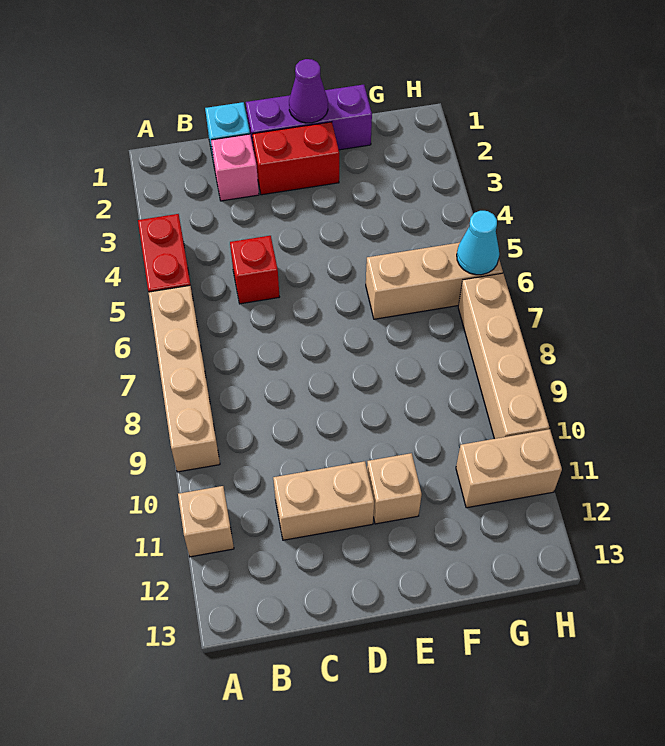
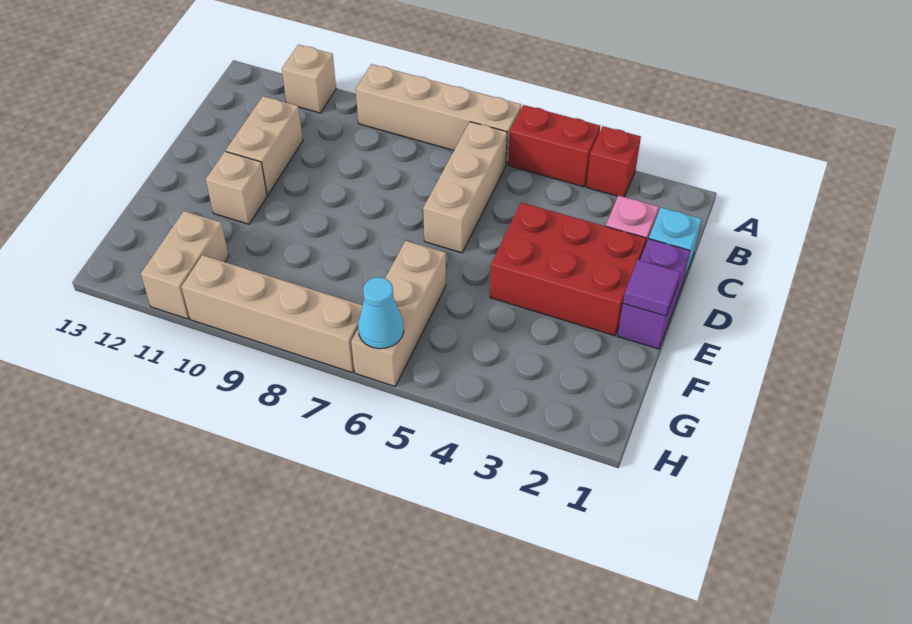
none -> tan 1x3 brick [423,122,507,253]
red 1x1 brick [230,236,279,304] -> red 1x1 brick moved to [586,126,641,197]
purple 1x3 brick [246,85,372,150] -> purple 1x2 brick [618,239,690,349]
red 1x2 brick [252,122,339,195] -> red 2x3 brick [490,202,646,336]
purple 1x1 cone [289,59,328,123] -> purple 1x1 tile [623,260,680,316]

